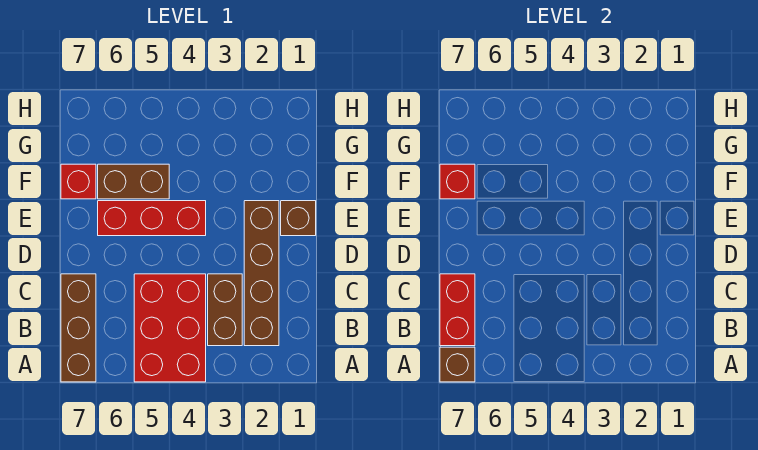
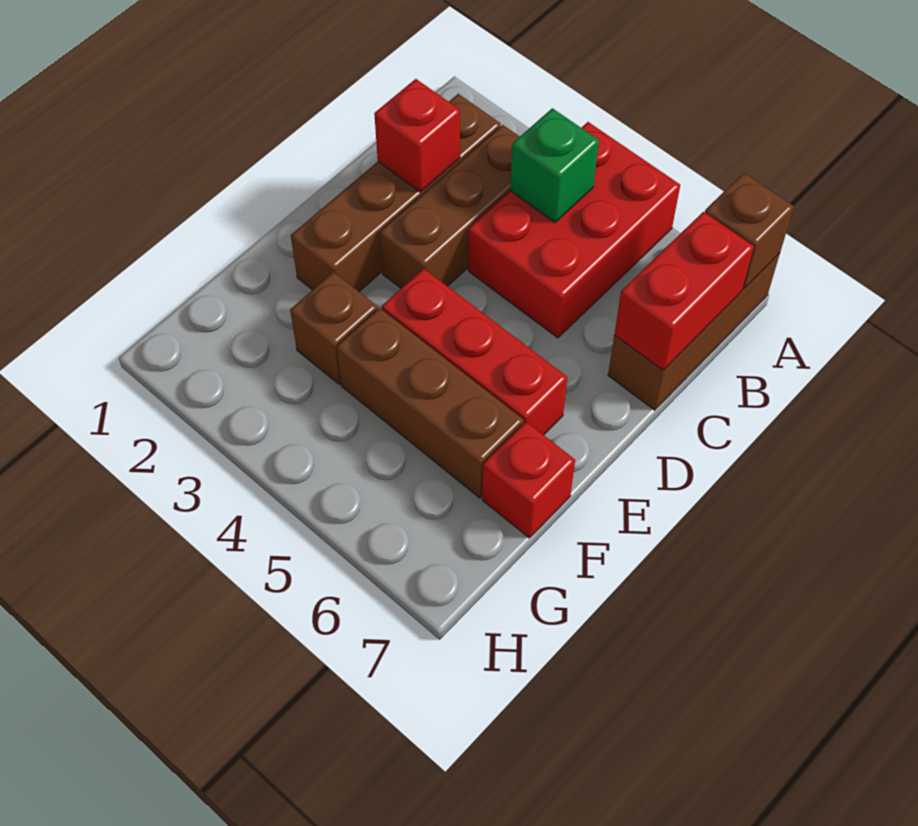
brown 1x2 brick [208,274,242,346] -> brown 1x3 brick [380,125,520,288]
none -> green 1x1 brick [510,108,599,222]
brown 1x1 brick [281,201,316,236] -> brown 1x1 brick moved to [290,272,378,384]
brown 1x2 brick [98,164,169,199] -> brown 1x3 brick [337,308,524,498]
red 1x1 brick [440,164,475,199] -> red 1x1 brick moved to [374,79,460,192]

